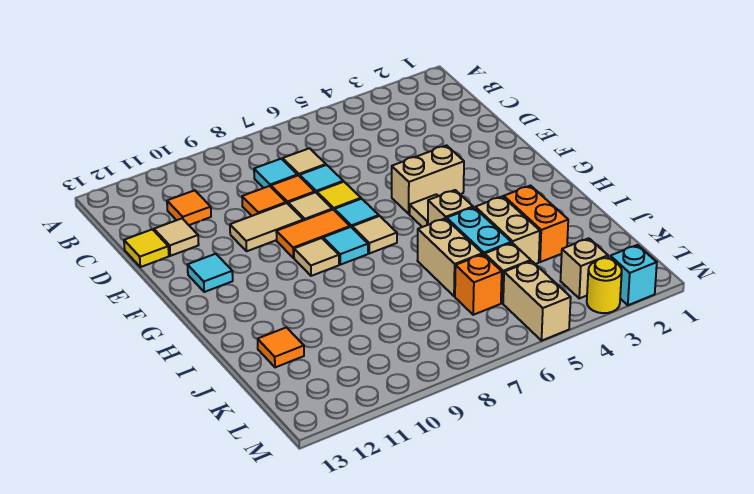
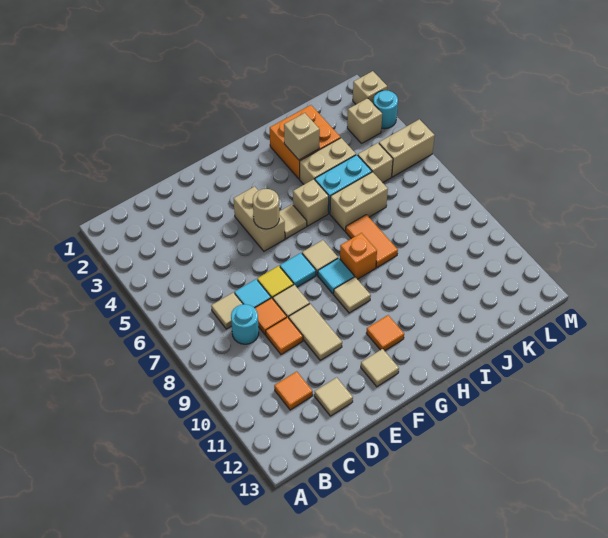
cyan 1x1 tile [254,159,297,188] -> cyan 1x1 round brick [231,304,259,344]
yellow 1x1 tile [124,229,169,267] -> none
none -> tan 1x1 round brick [253,189,279,229]
orange 1x2 tile [276,210,350,258] -> orange 1x2 tile moved to [346,215,398,267]
cyan 1x1 tile [188,254,233,292] -> tan 1x1 tile [361,349,399,387]
orange 1x2 brick [504,186,568,262] -> orange 2x2 brick [270,105,341,179]
none -> tan 1x1 brick [284,113,320,160]
orange 1x1 tile [258,327,304,367] -> orange 1x1 tile moved to [366,315,404,351]
orange 1x1 brick [455,254,502,315] -> orange 1x1 brick moved to [340,233,377,279]
cyan 1x1 brick [610,245,657,305] -> tan 1x1 brick [353,71,387,104]
yellow 1x1 round brick [587,258,622,313] -> cyan 1x1 round brick [373,90,398,129]

